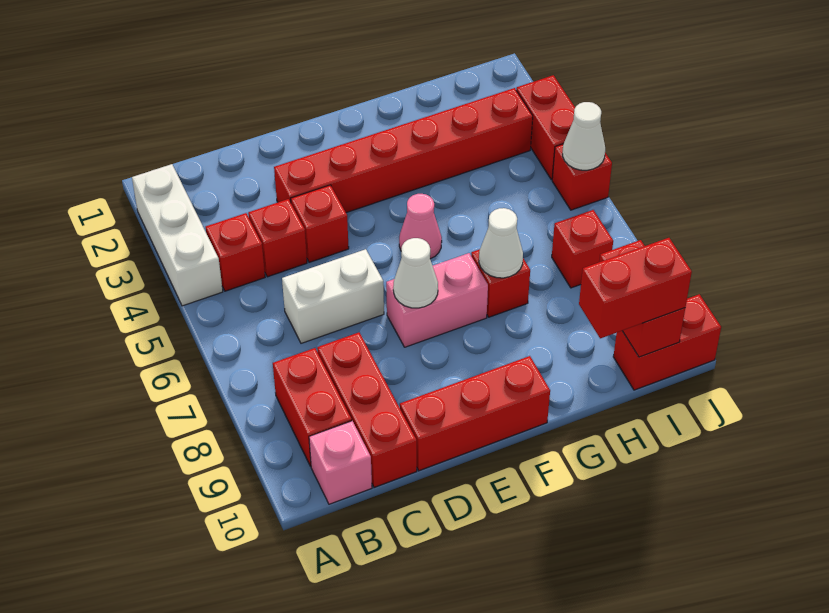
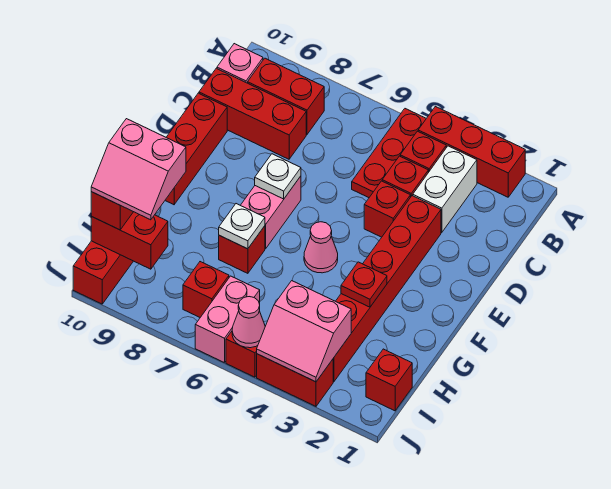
white 1x3 brick [132,164,223,306] -> red 1x3 brick [418,106,525,197]
none -> red 1x3 plate [352,109,426,198]
white 1x2 brick [282,249,384,343] -> white 1x2 brick moved to [413,146,477,232]
white 1x1 cone [393,238,438,308] -> white 1x1 plate [255,154,301,199]
none -> red 1x1 plate [341,262,387,307]
white 1x1 cone [479,208,523,278] -> white 1x1 plate [219,204,265,249]
none -> pink 2x2 slope [91,119,186,220]
none -> red 1x1 brick [366,349,412,411]
none -> pink 2x2 slope [257,281,351,382]
none -> pink 1x2 brick [195,276,260,363]
white 1x1 cone [563,102,605,170] -> pink 1x1 cone [232,297,265,348]

